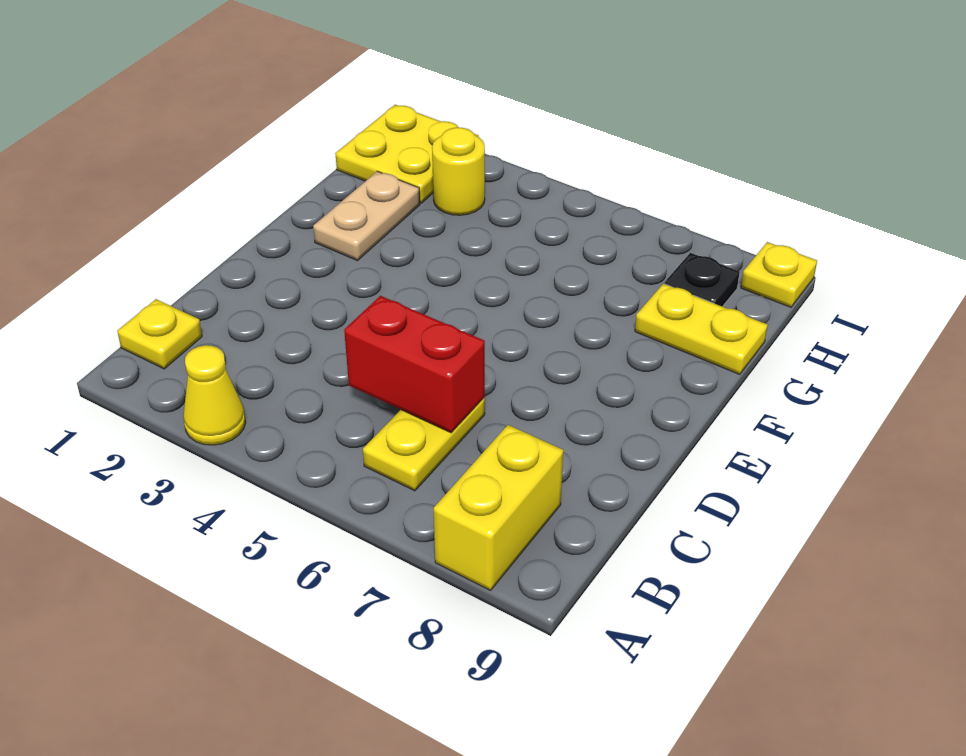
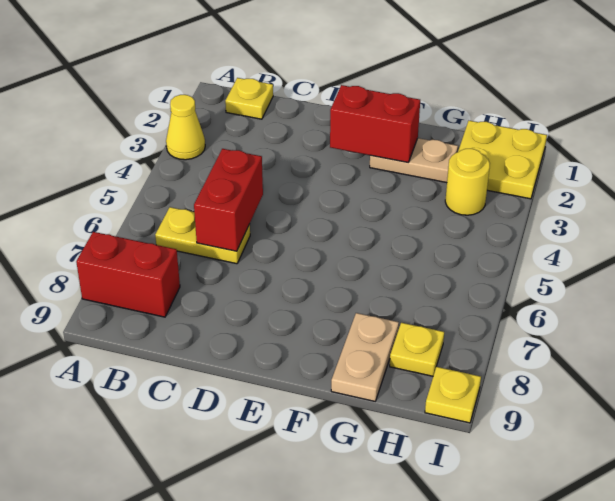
yellow 1x2 brick [434,425,563,590] -> red 1x2 brick [76,232,180,317]
none -> red 1x2 brick [330,85,420,162]
yellow 1x2 plate [635,284,768,374] -> tan 1x2 plate [331,313,399,401]
black 1x1 plate [664,253,740,307] -> yellow 1x1 plate [390,323,444,376]

